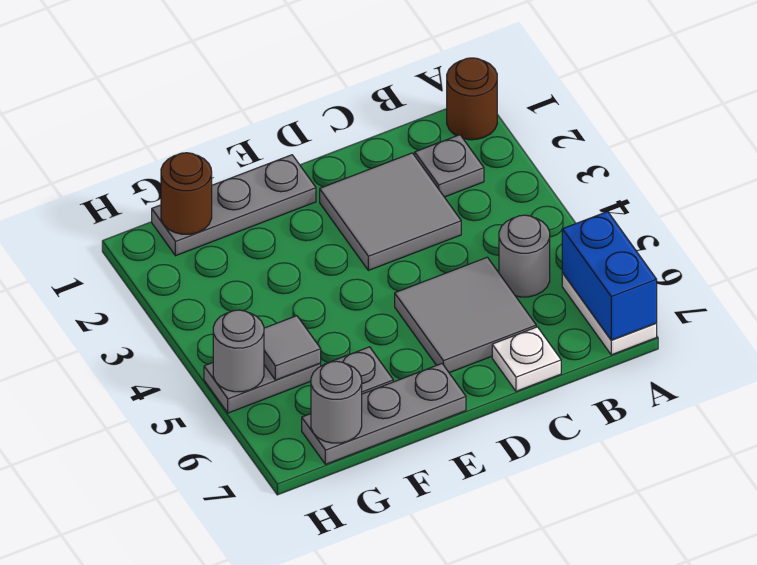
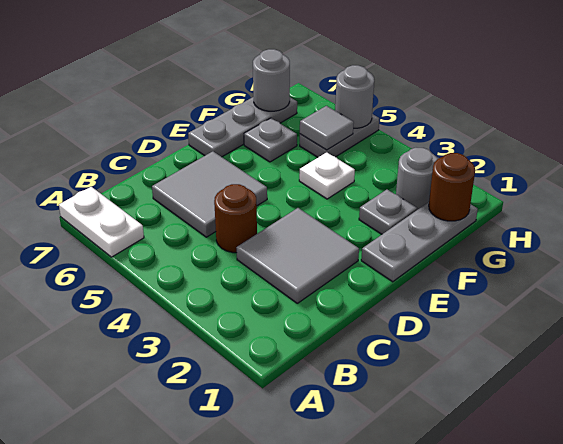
brown 1x1 round brick [447,58,497,140] -> brown 1x1 round brick moved to [214,184,257,253]
blue 1x2 brick [562,211,657,340] -> none
grey 1x1 plate [415,135,484,197] -> grey 1x1 plate moved to [359,190,417,234]
grey 1x1 round brick [499,215,550,297] -> grey 1x1 round brick moved to [396,148,438,210]
white 1x1 plate [492,327,561,391] -> white 1x1 plate moved to [299,152,355,199]

